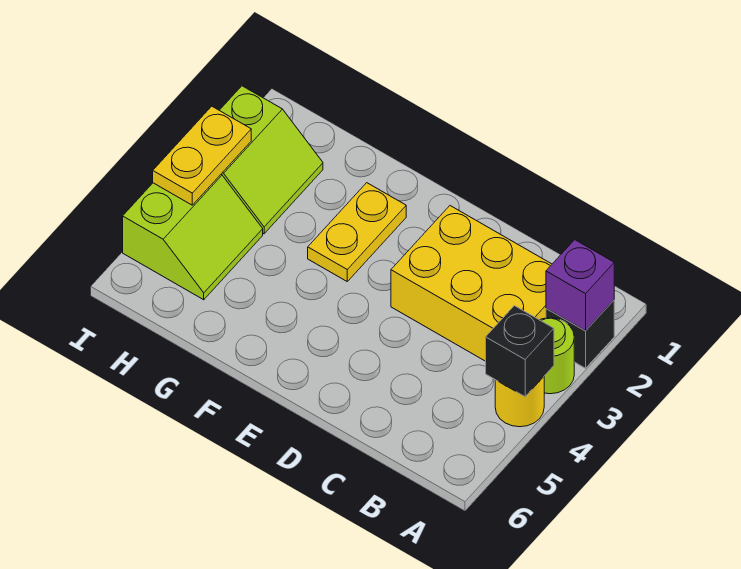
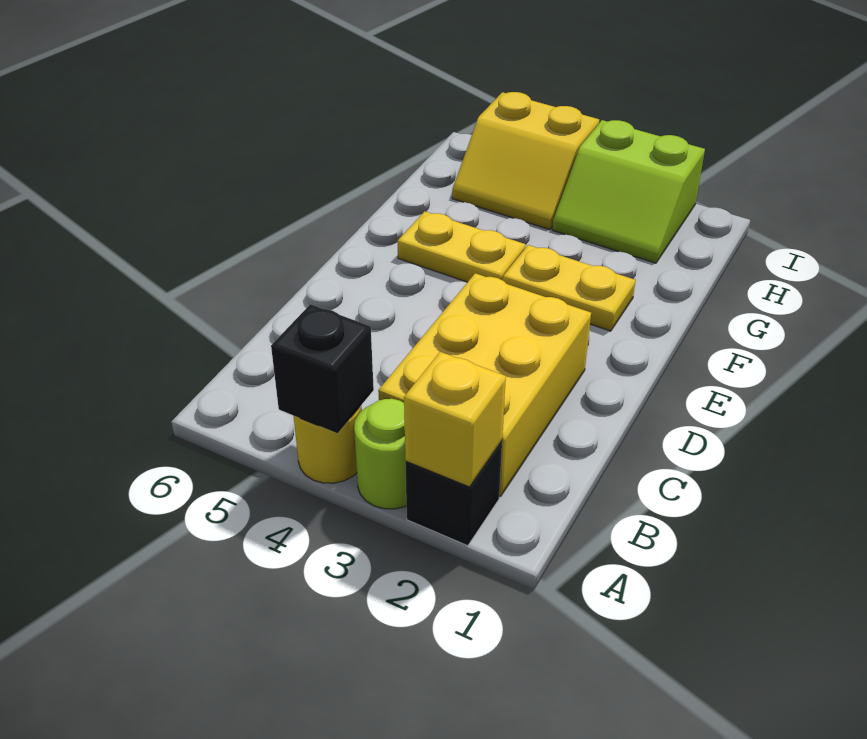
purple 1x1 brick [546,240,614,331] -> yellow 1x1 brick [404,352,506,487]
lime 2x2 slope [123,175,263,300] -> yellow 2x2 slope [452,92,599,230]
yellow 1x2 plate [153,106,251,205] -> yellow 1x2 plate moved to [398,211,525,282]

